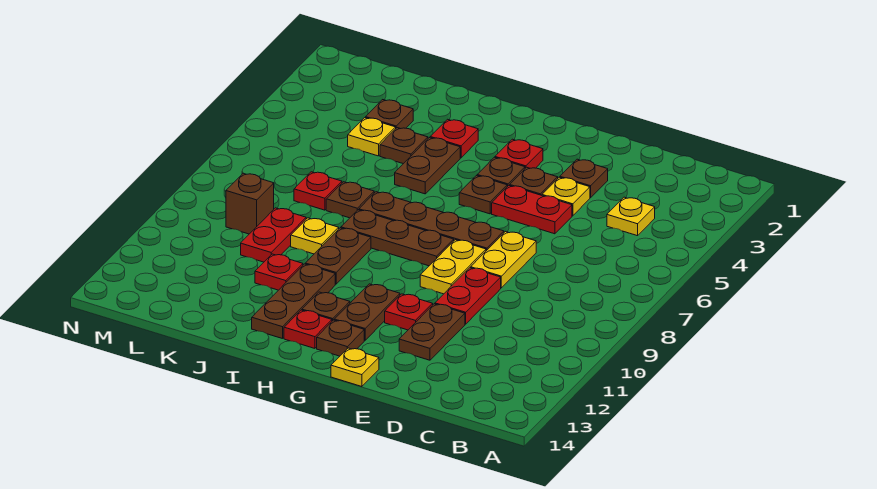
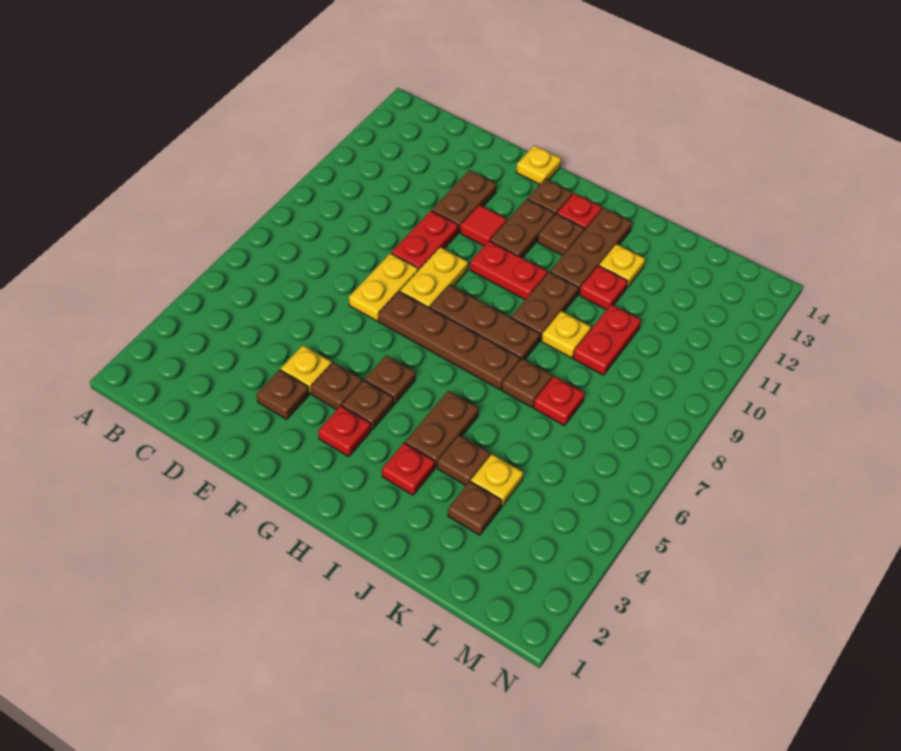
yellow 1x1 plate [607,197,655,236] -> yellow 1x1 plate moved to [599,244,645,288]
red 1x2 plate [492,185,572,234] -> red 1x2 plate moved to [470,241,548,300]
red 1x1 plate [385,294,433,330] -> red 1x1 tile [460,205,507,246]
brown 1x1 brick [226,173,274,234] -> none

